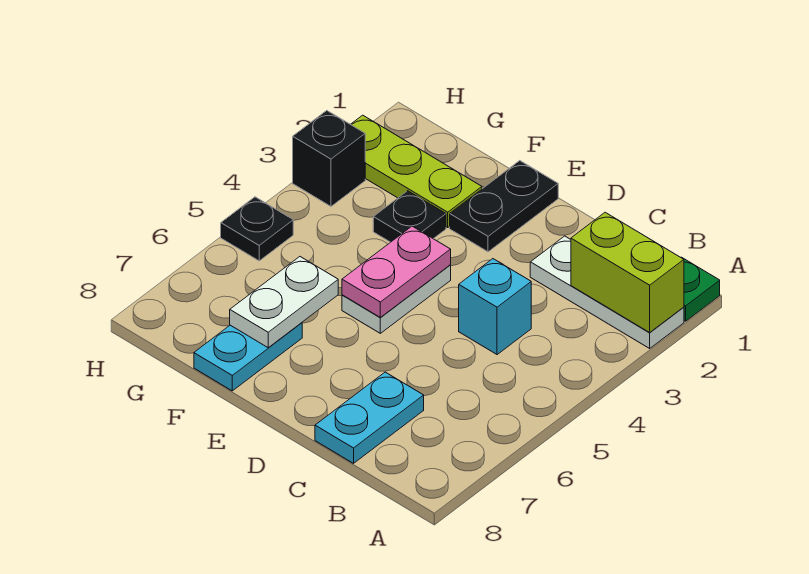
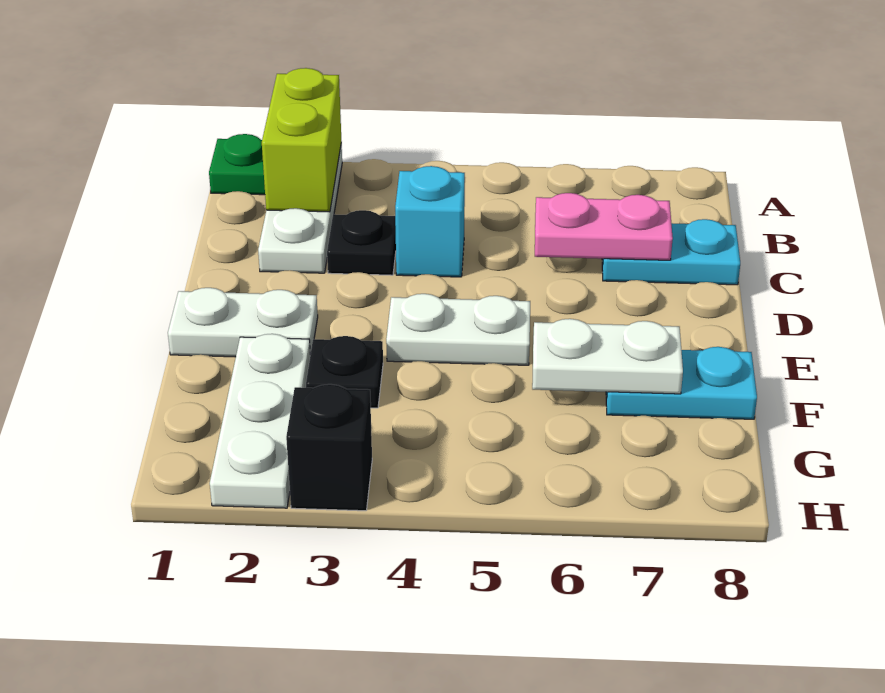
black 1x2 plate [450,161,558,252] -> white 1x2 plate [168,288,318,357]
pink 1x2 plate [342,226,451,317] -> pink 1x2 plate moved to [535,193,673,260]
lime 1x3 plate [351,115,482,228] -> white 1x3 plate [210,334,310,508]
black 1x1 plate [221,197,293,261] -> black 1x1 plate moved to [327,210,396,275]

